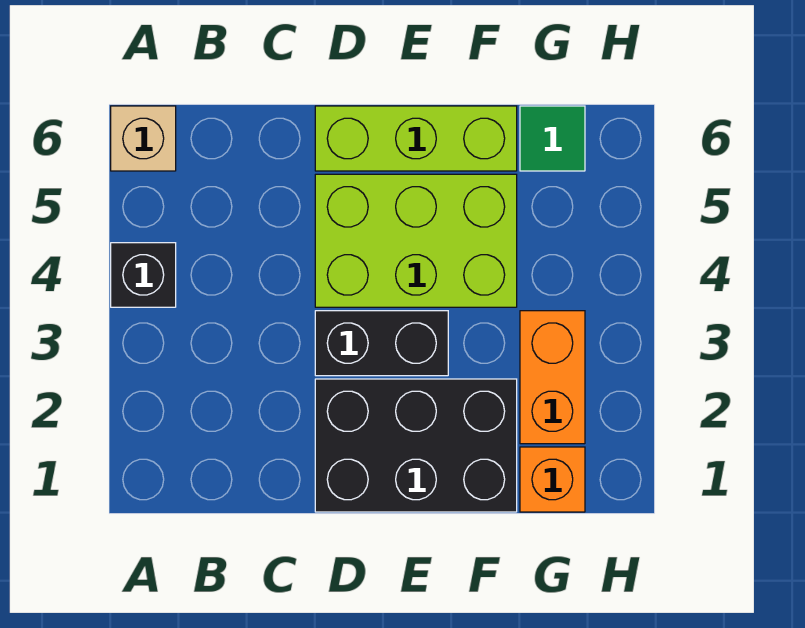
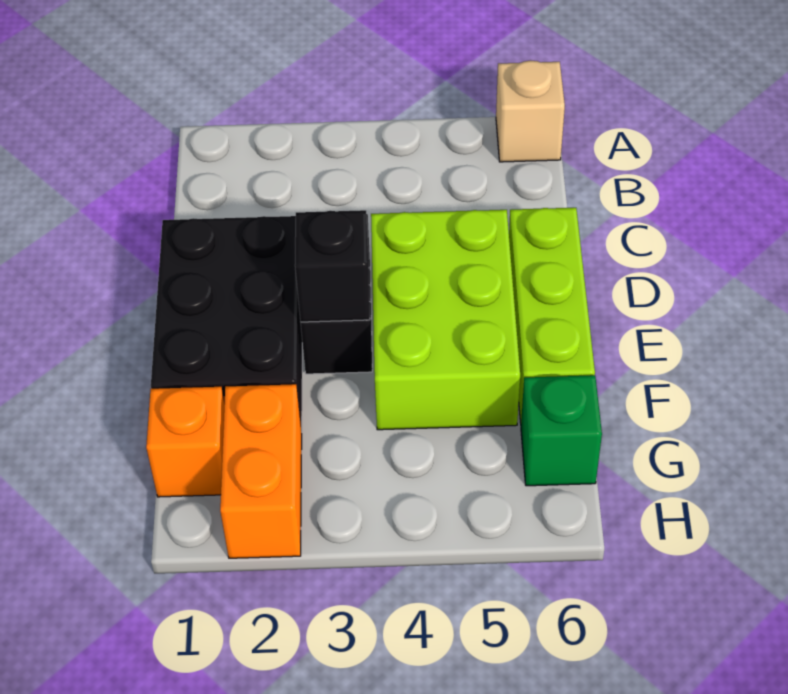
black 1x1 brick [111,243,176,307] -> black 1x1 brick moved to [295,210,370,322]
orange 1x2 brick [520,311,585,444] -> orange 1x2 brick turned to [220,384,302,558]
green 1x1 tile [520,106,585,171] -> green 1x1 brick [521,375,602,486]

